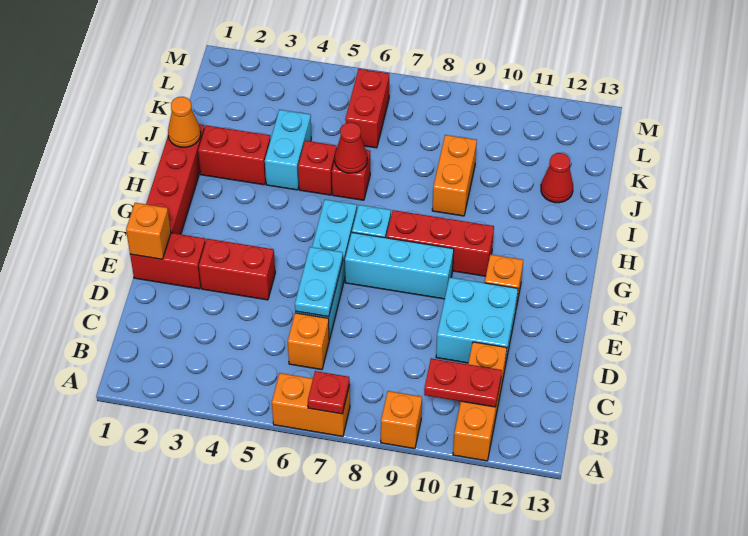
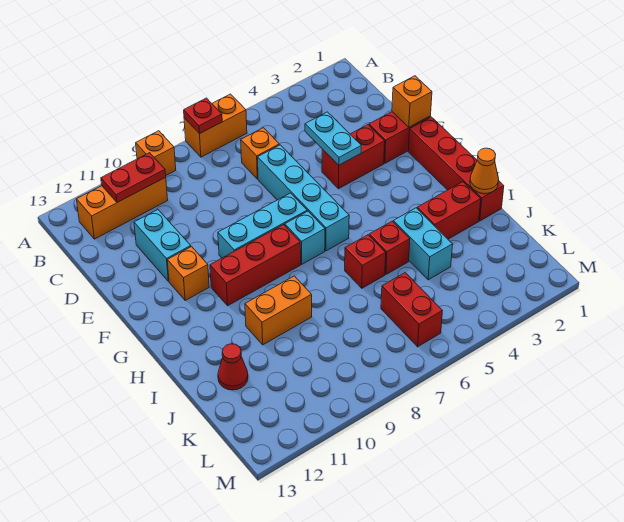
orange 1x3 brick [453,342,507,461] -> orange 1x3 brick turned to [77,178,168,239]
cyan 1x2 plate [295,247,343,317] -> cyan 1x2 plate moved to [305,112,361,165]
cyan 2x2 brick [436,278,518,366] -> cyan 1x2 brick [134,210,191,281]
red 1x1 cone [335,123,367,173] -> none
orange 1x2 brick [432,135,477,216] -> orange 1x2 brick turned to [245,276,312,345]

